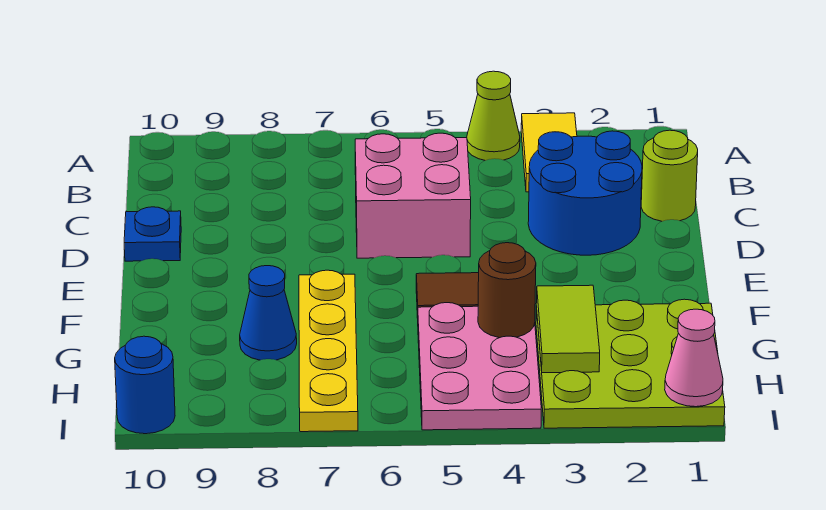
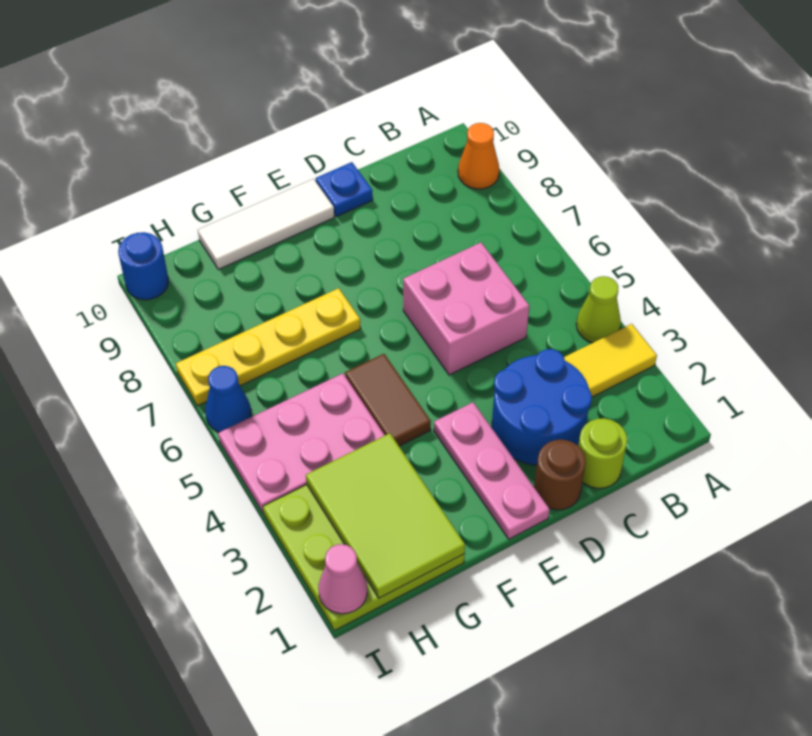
none -> orange 1x1 cone [458,123,499,189]
none -> pink 1x3 plate [434,402,550,539]
none -> white 1x3 tile [198,179,334,269]
lime 1x2 tile [536,285,600,373] -> lime 2x3 tile [306,433,465,598]
brown 1x1 round brick [478,243,536,338] -> brown 1x1 round brick moved to [534,440,586,510]
blue 1x1 cone [240,266,297,360] -> blue 1x1 cone moved to [205,366,251,432]

